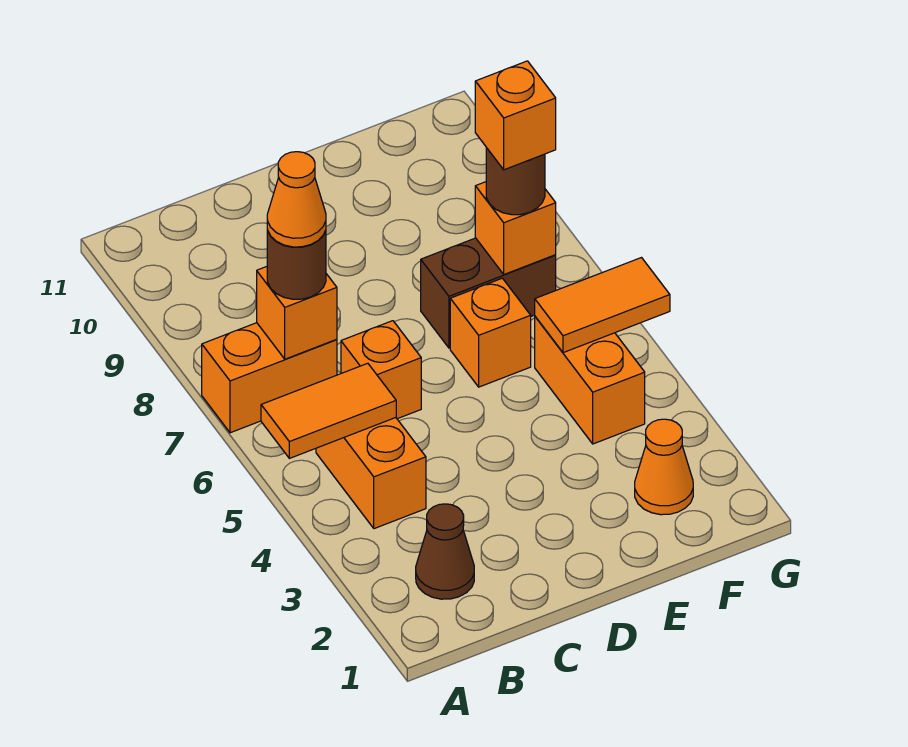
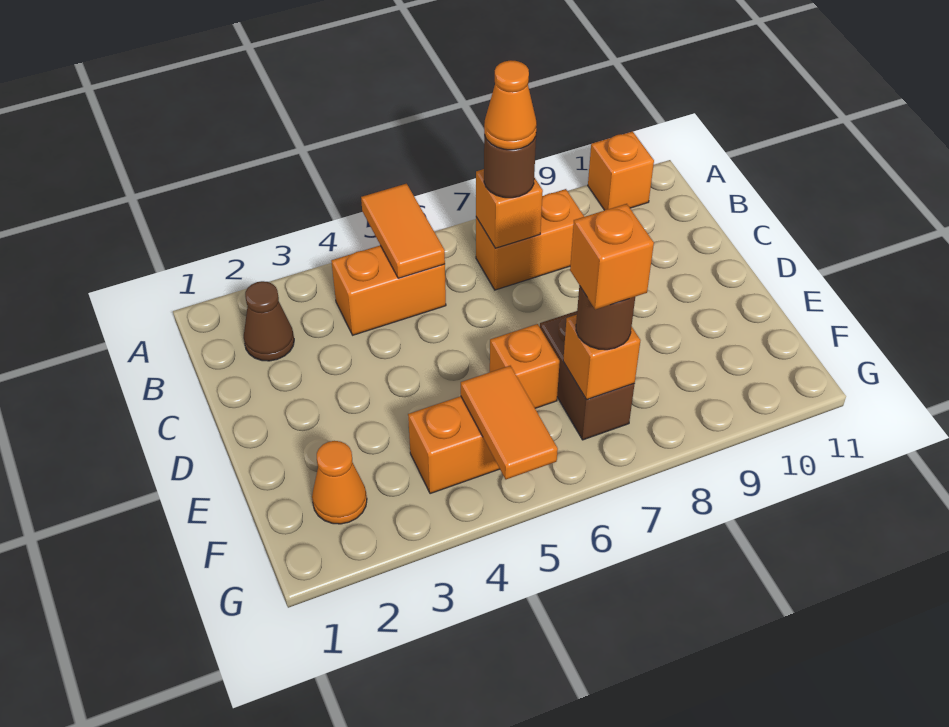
orange 1x2 brick [202,323,337,433] -> orange 1x2 brick turned to [476,189,584,290]
orange 1x1 brick [341,321,421,419] -> orange 1x1 brick moved to [588,131,654,210]

